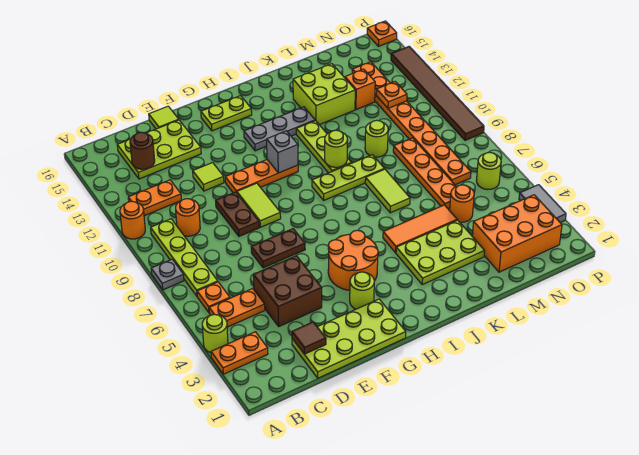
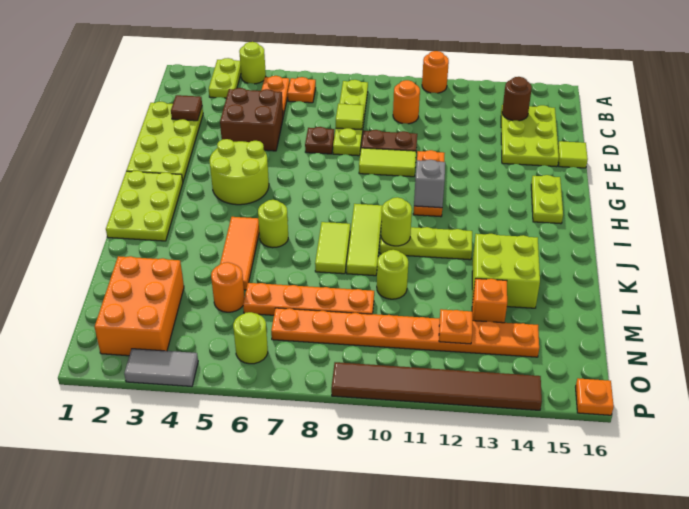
orange 1x2 plate [211,332,268,374] -> lime 1x2 plate [209,58,241,98]
grey 1x1 plate [151,259,184,290] -> none
lime 1x4 plate [151,219,218,296] -> lime 1x4 plate turned to [333,80,368,156]
orange 1x2 plate [128,180,181,216] -> none
brown 1x2 plate [251,229,305,268] -> brown 1x1 plate [305,127,334,154]
lime 1x1 tile [193,163,224,191] -> lime 1x1 tile moved to [336,104,364,130]
lime 1x1 round brick [350,272,374,309] -> lime 1x1 round brick moved to [258,200,288,248]
orange 2x2 round brick [328,230,378,290] -> lime 2x2 round brick [210,139,269,205]
grey 1x3 plate [244,107,315,151] -> none
lime 1x3 plate [312,155,384,200] -> lime 1x3 tile [347,204,383,276]
lime 2x3 plate [396,220,485,285] -> lime 2x3 plate moved to [106,171,183,241]
lime 1x2 tile [365,169,410,213] -> lime 1x2 tile turned to [315,222,350,274]

